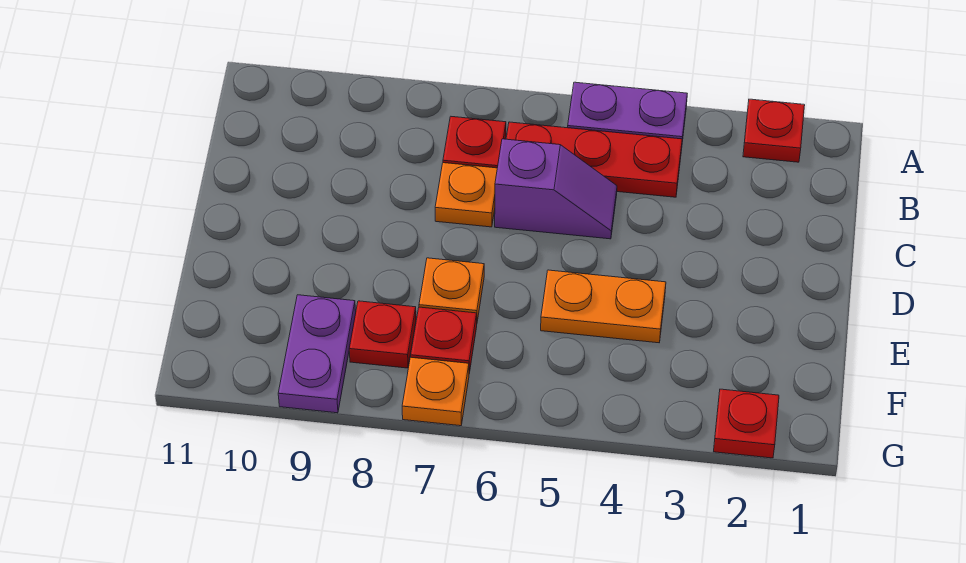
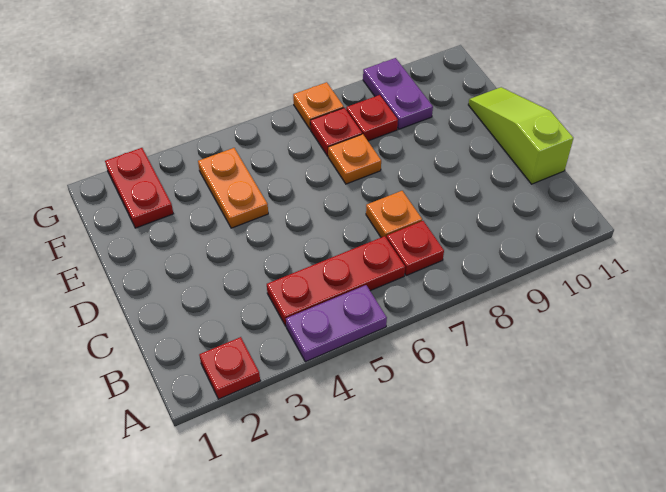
purple 1x2 slope [495,139,617,239] -> none
none -> lime 1x3 slope [468,87,573,184]
orange 1x2 plate [541,270,666,343] -> orange 1x2 plate turned to [198,148,268,228]
red 1x1 plate [714,389,779,458] -> red 1x2 plate [105,148,173,228]

